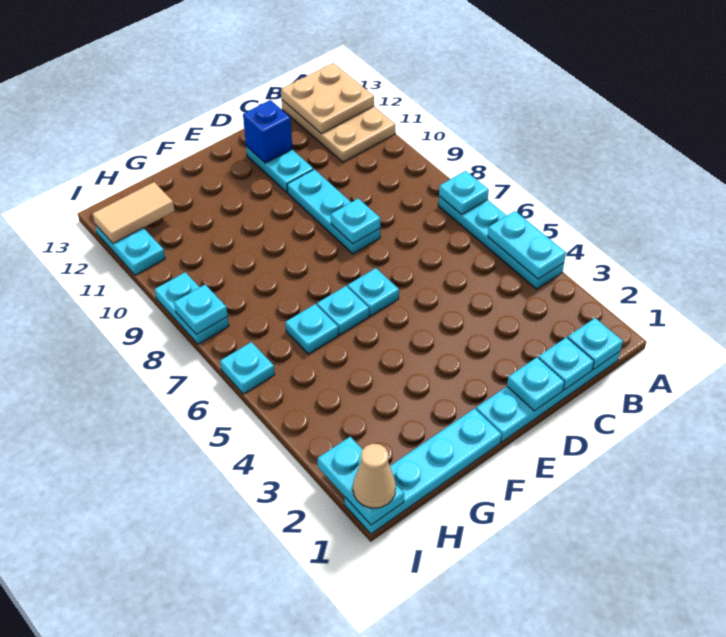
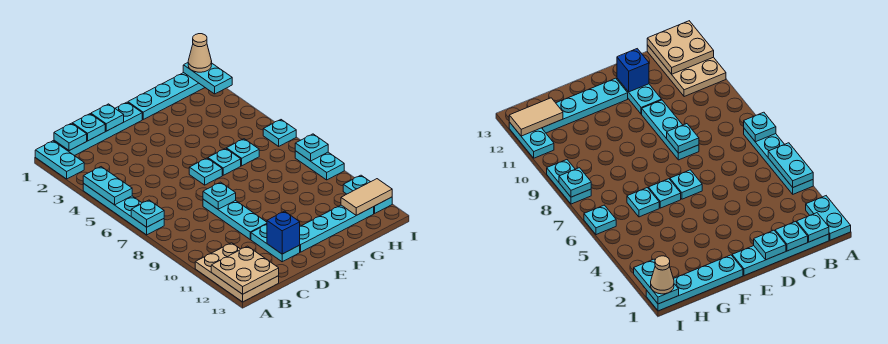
none -> cyan 1x2 plate [35,141,84,179]
none -> cyan 1x4 plate [300,205,374,252]

